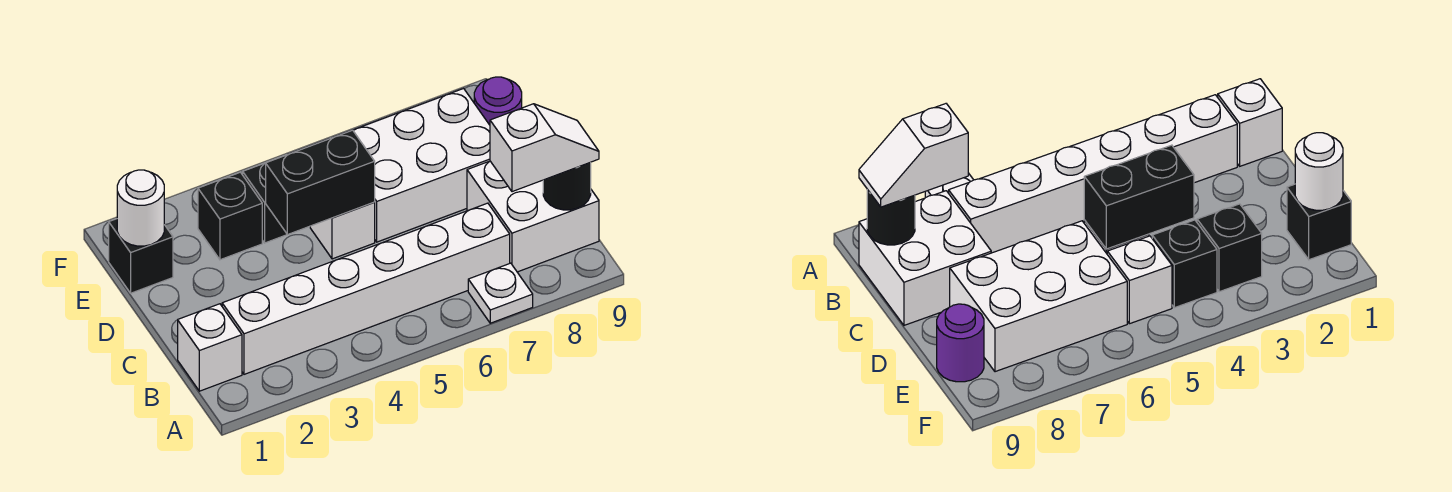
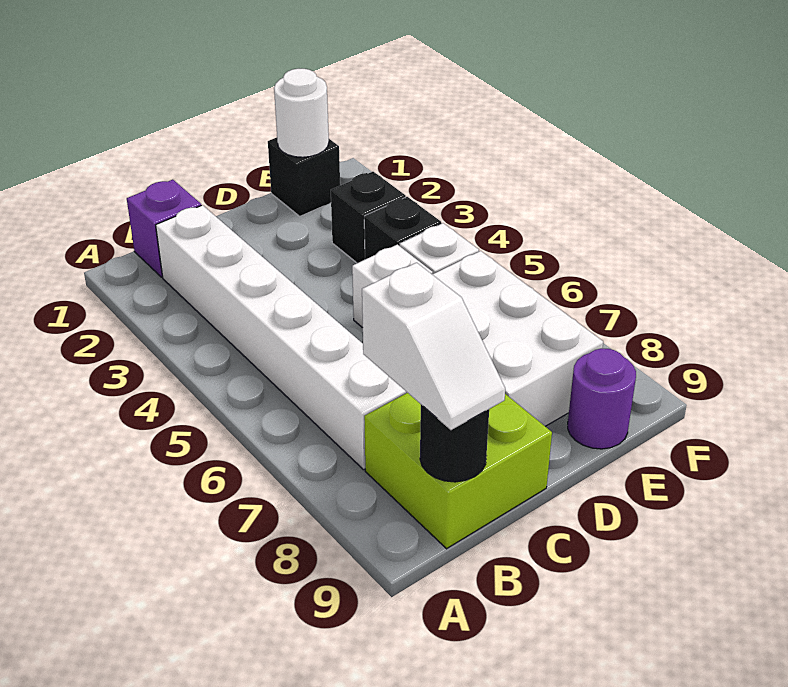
white 1x1 plate [468,263,533,323] -> none
white 1x1 brick [178,304,242,391] -> purple 1x1 brick [127,180,201,277]
white 2x2 brick [467,161,599,272] -> lime 2x2 brick [364,393,552,549]
black 1x2 brick [266,130,375,235] -> none

